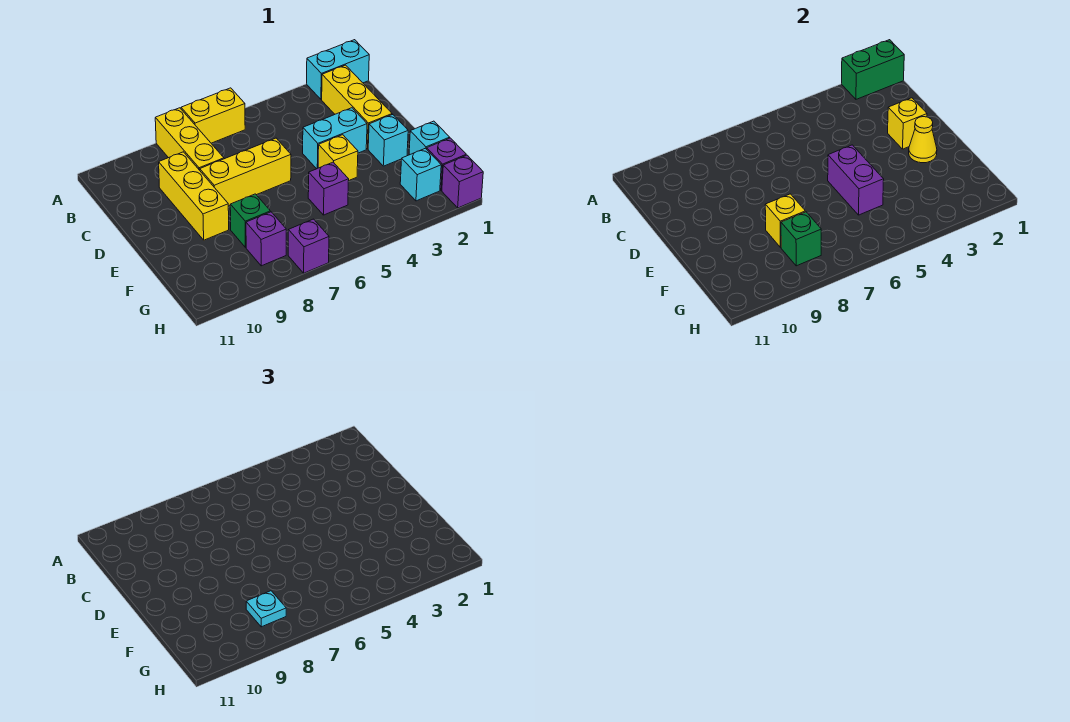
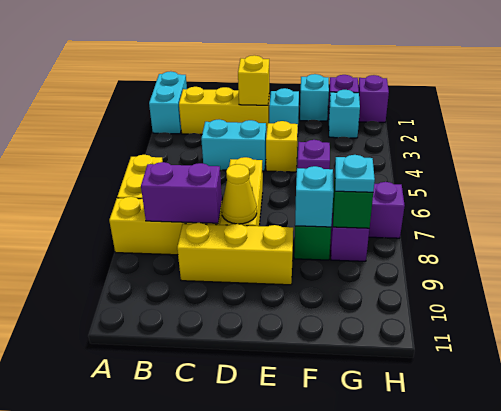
green 1x2 brick [842,40,904,99] -> none
cyan 1x2 brick [303,108,367,169] -> cyan 1x2 brick turned to [201,120,266,171]
yellow 1x1 cone [909,117,937,163] -> yellow 1x1 cone moved to [221,164,257,224]
purple 1x2 brick [828,145,884,215] -> purple 1x2 brick moved to [141,162,222,223]
yellow 1x1 brick [765,194,805,247] -> cyan 1x1 brick [295,166,334,227]

